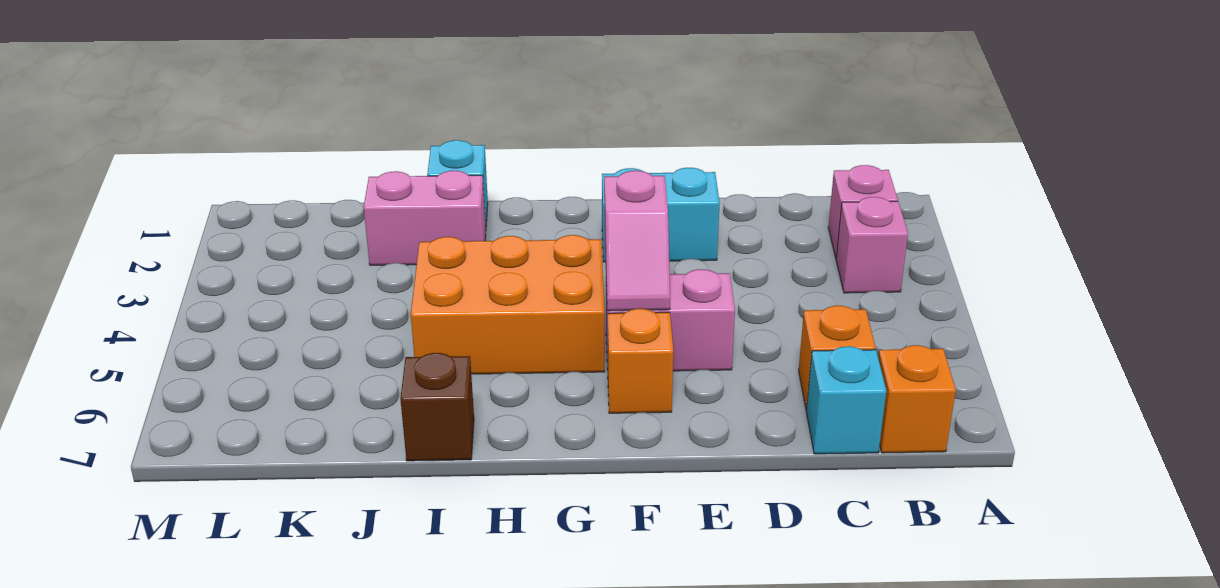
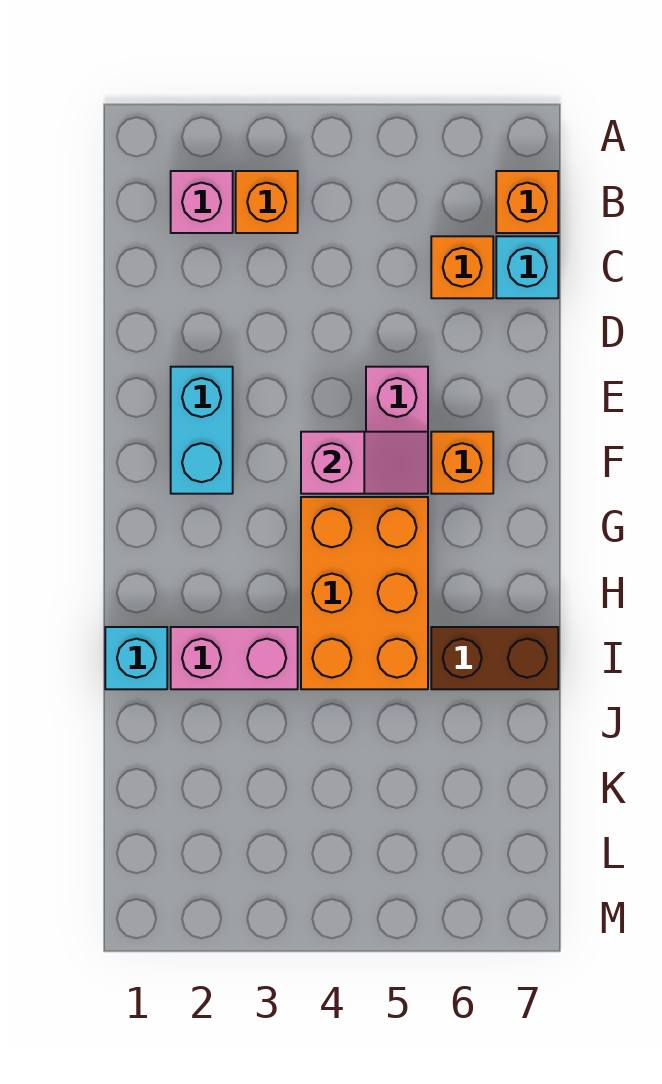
pink 1x1 brick [836,197,908,293] -> orange 1x1 brick [236,171,298,233]
pink 1x2 brick [364,171,486,265] -> pink 1x2 brick turned to [171,627,298,689]
brown 1x1 brick [400,353,474,461] -> brown 1x2 brick [431,627,558,689]

